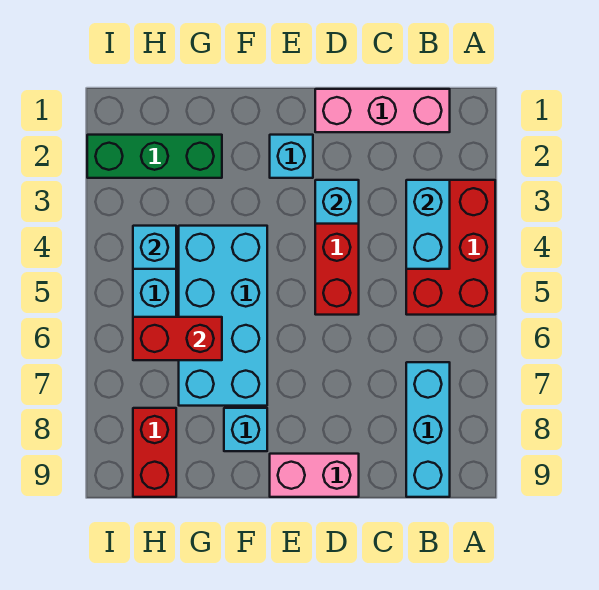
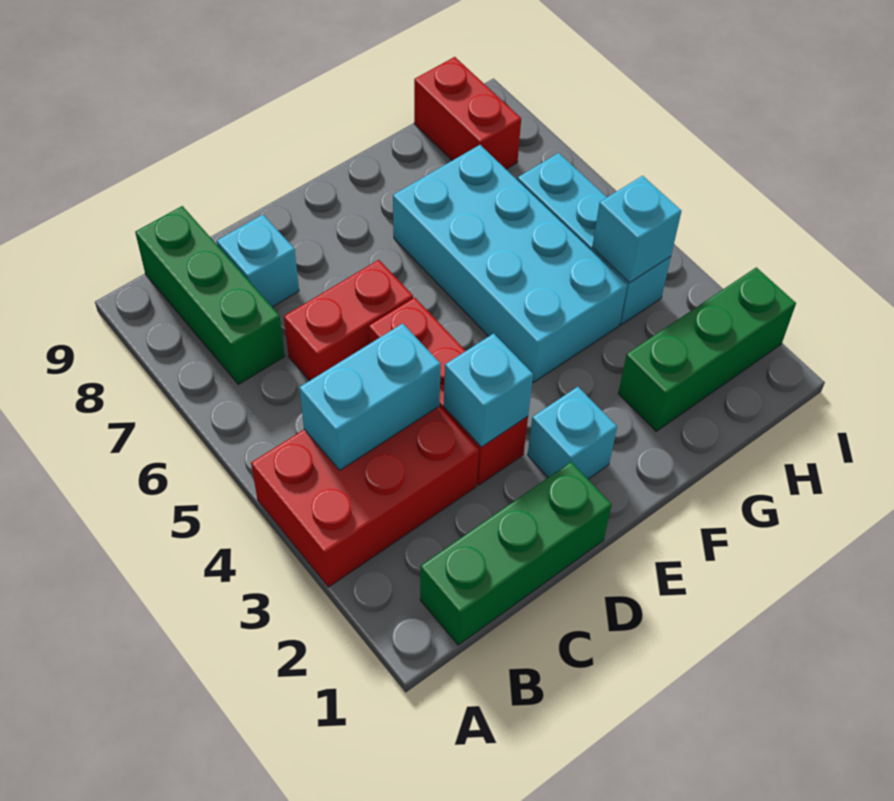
red 2x3 brick [406,180,495,315] -> red 2x3 brick turned to [251,406,479,587]
pink 1x3 brick [315,89,450,132] -> green 1x3 brick [420,462,612,645]
cyan 1x2 brick [406,180,450,269] -> cyan 1x2 brick turned to [299,324,441,470]
cyan 1x3 brick [406,362,450,497] -> green 1x3 brick [135,206,285,384]
pink 1x2 brick [270,454,359,497] -> none
cyan 1x1 brick [224,408,267,451] -> cyan 1x1 brick moved to [217,215,299,307]
red 1x2 brick [133,317,222,360] -> red 1x2 brick moved to [284,260,413,381]

